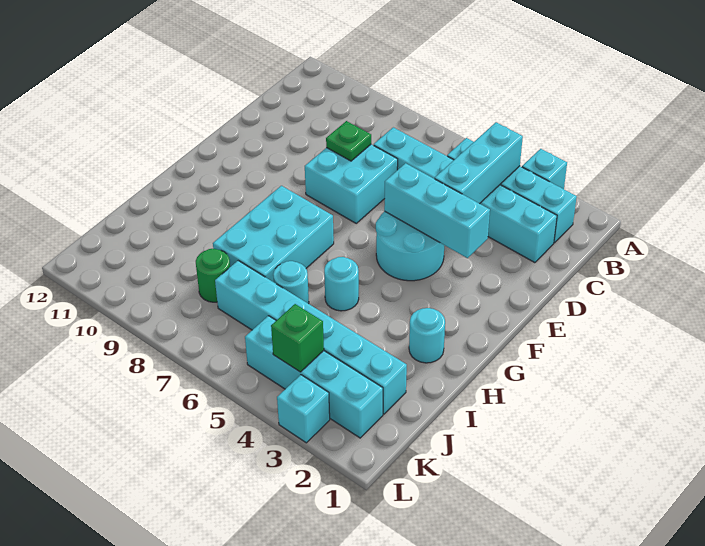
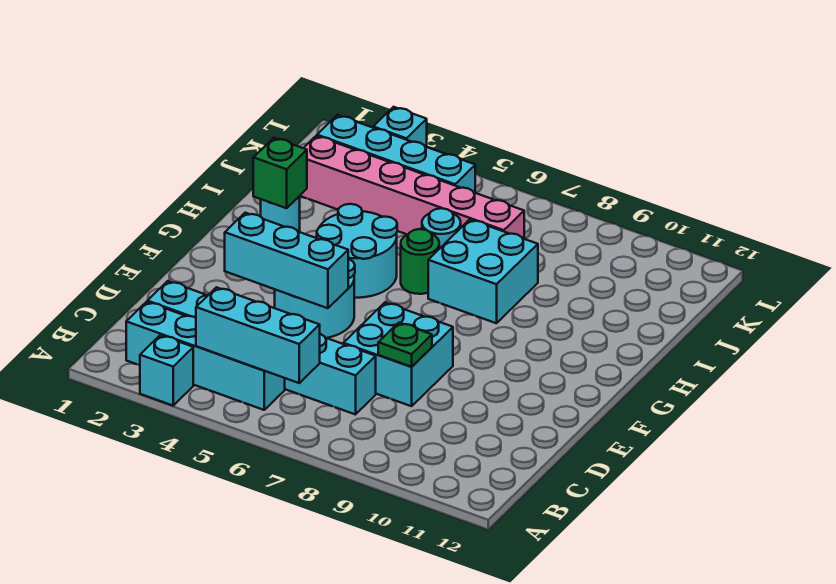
cyan 1x3 brick [435,122,523,204] -> cyan 1x3 brick turned to [196,287,320,383]
cyan 2x3 brick [213,186,334,282] -> cyan 2x2 brick [428,219,538,323]
cyan 1x1 round brick [324,257,359,311] -> cyan 2x2 round brick [317,204,397,298]
cyan 1x6 brick [215,261,407,414] -> pink 1x6 brick [300,136,524,239]
green 1x1 round brick [196,249,230,302] -> green 1x1 round brick moved to [401,229,439,294]
green 1x1 brick [271,304,324,372] -> green 1x1 brick moved to [253,138,307,208]

